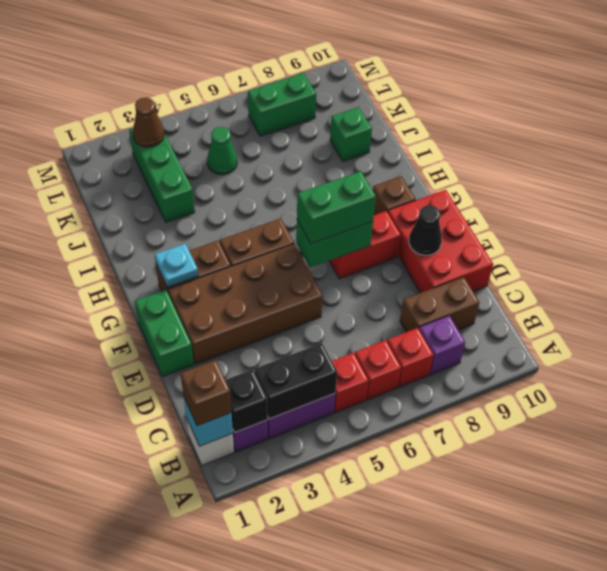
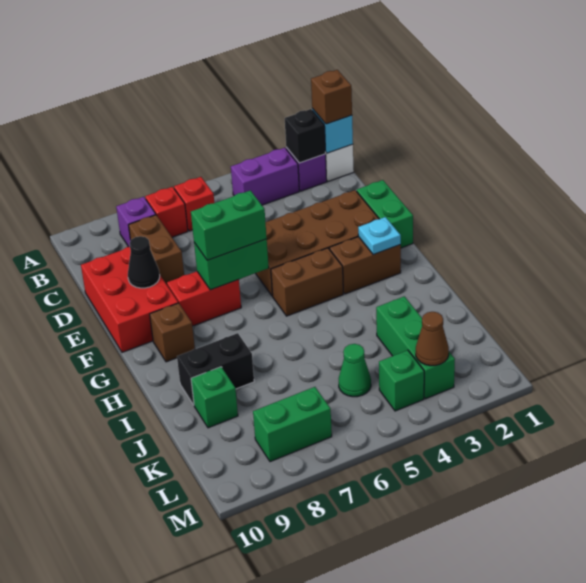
black 1x2 brick [255,343,337,419] -> black 1x2 brick moved to [177,333,254,405]
red 1x1 brick [332,353,369,412] -> none
brown 1x2 brick [400,277,480,332] -> brown 1x2 brick turned to [129,215,184,284]
none -> green 1x1 brick [379,350,424,411]

